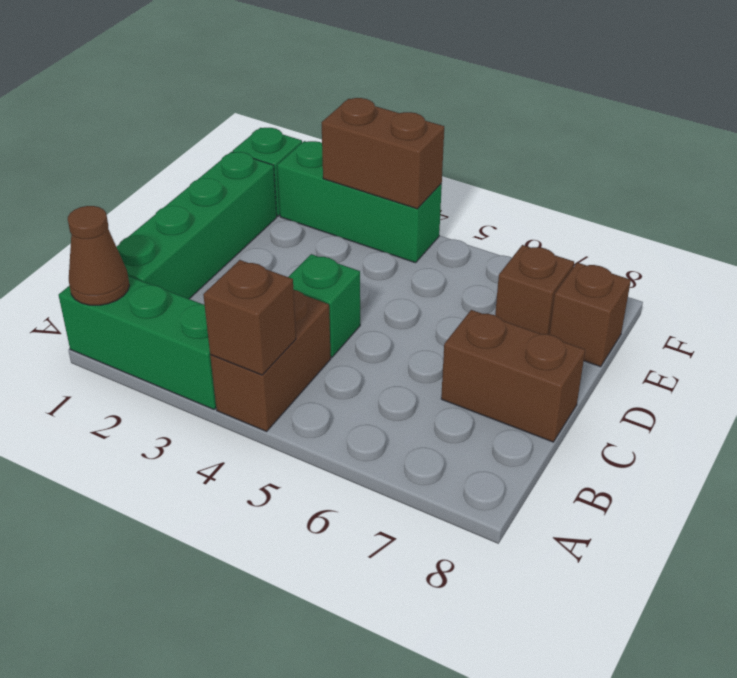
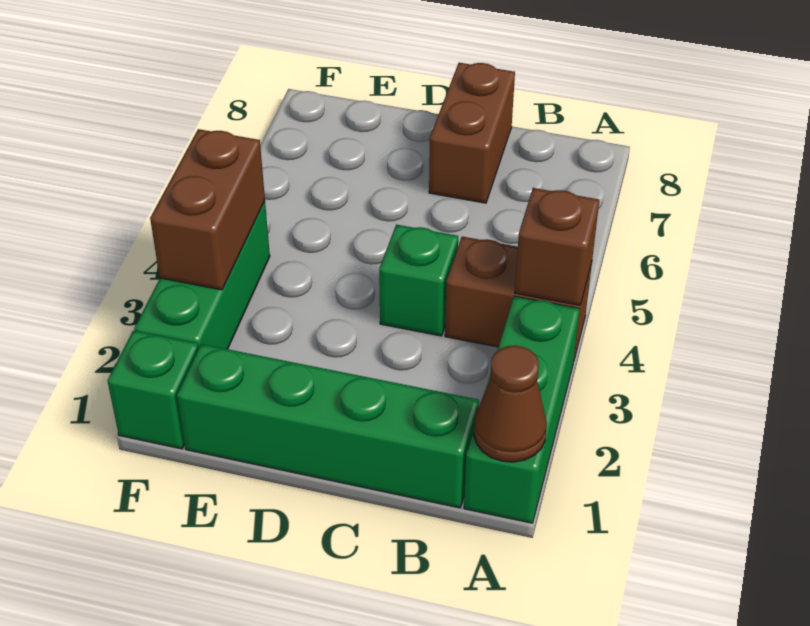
brown 1x1 brick [495,245,574,335] -> none
brown 1x1 brick [549,263,631,367] -> none

